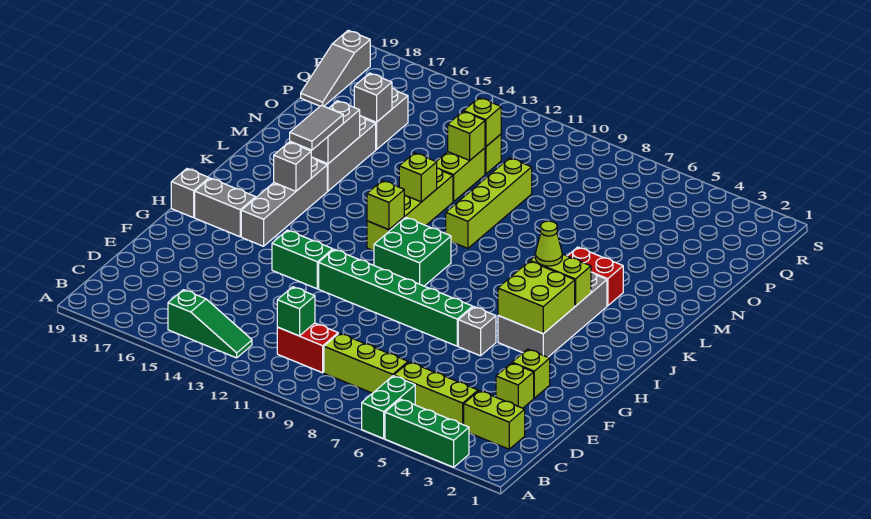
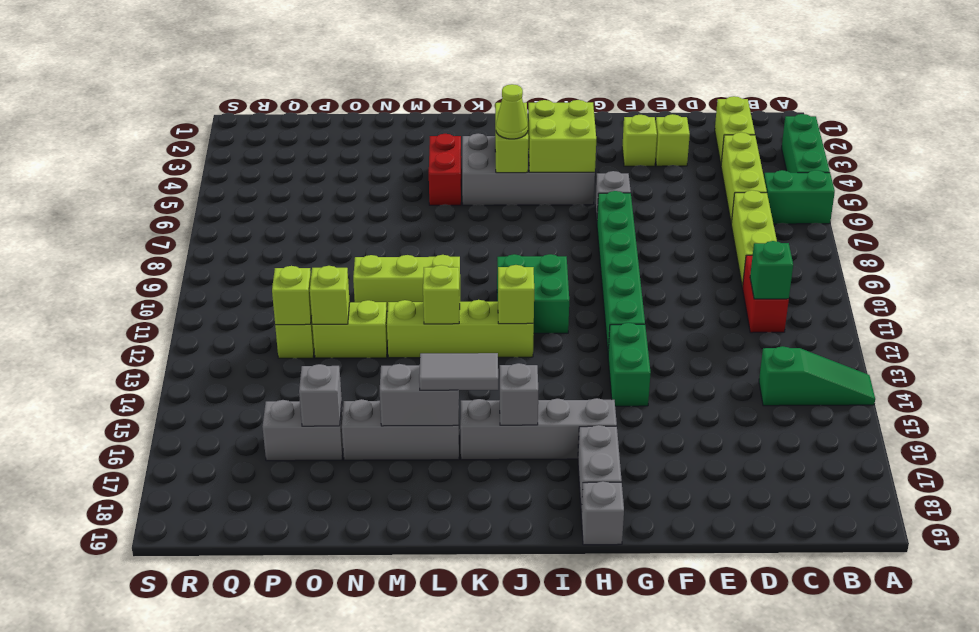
green 1x3 slope [168,290,252,358] -> green 1x3 slope turned to [759,346,875,406]
lime 1x4 brick [446,158,532,248] -> lime 1x3 brick [353,255,460,311]
grey 1x3 slope [301,30,370,106] -> none

